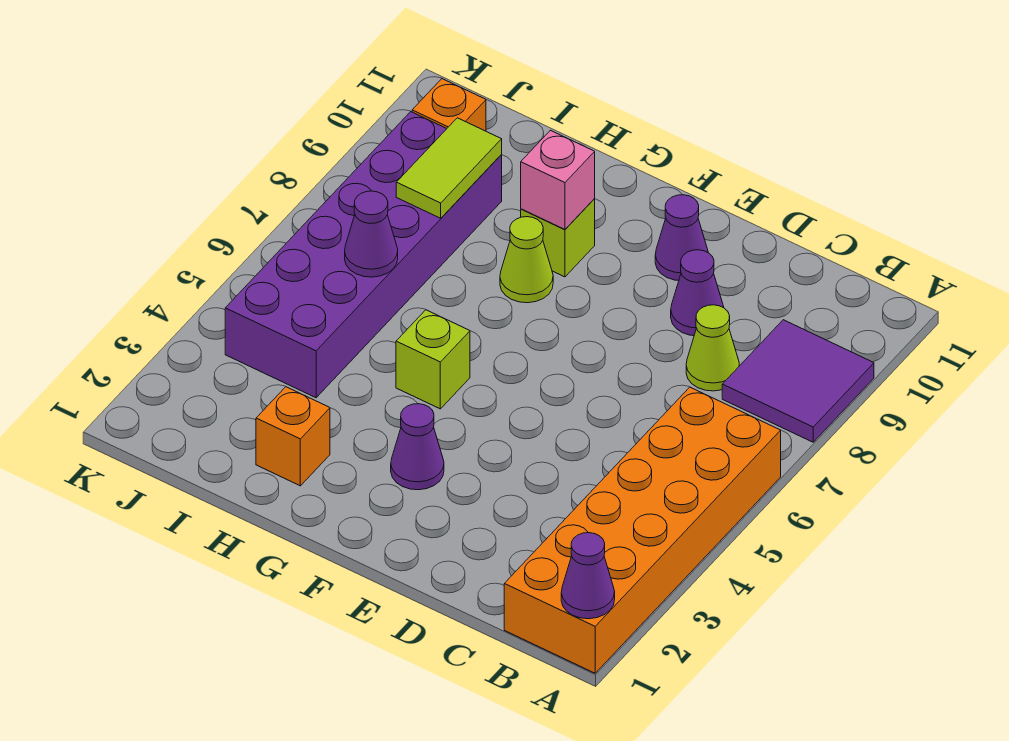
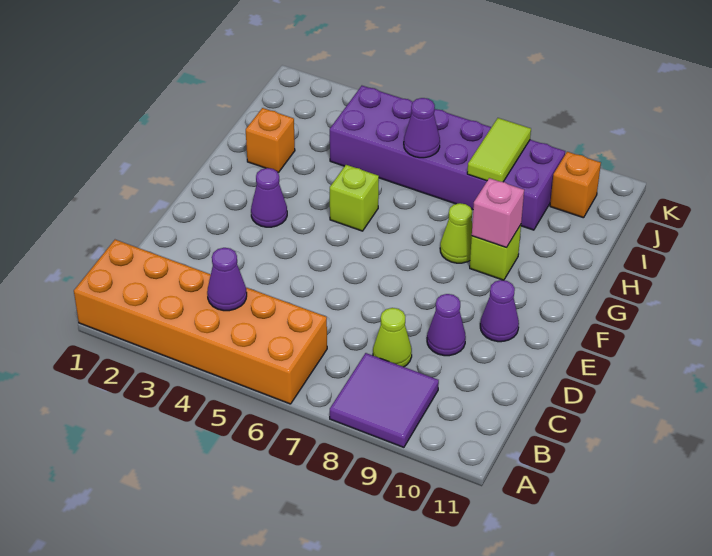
purple 1x1 cone [561,533,615,619] -> purple 1x1 cone moved to [207,248,247,311]
lime 1x2 tile [396,118,502,218] -> lime 1x2 tile turned to [467,118,531,182]

